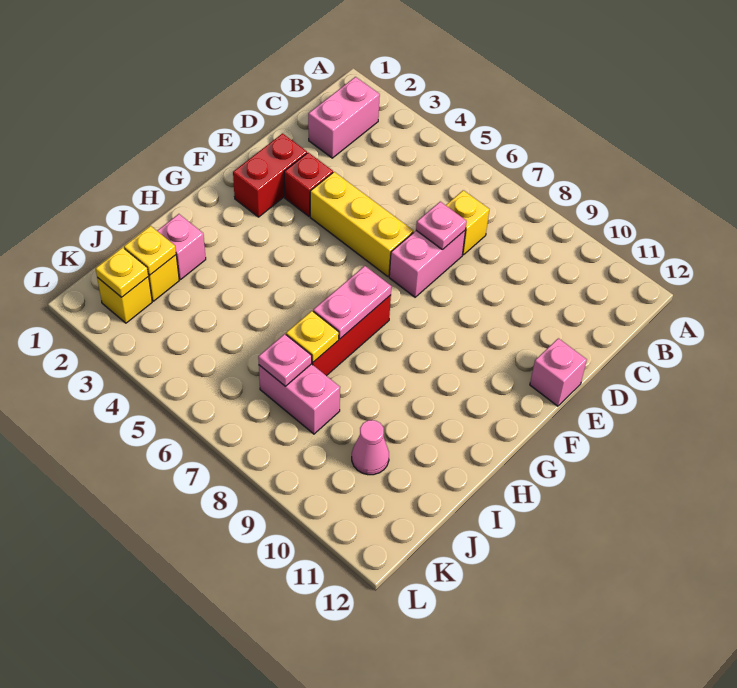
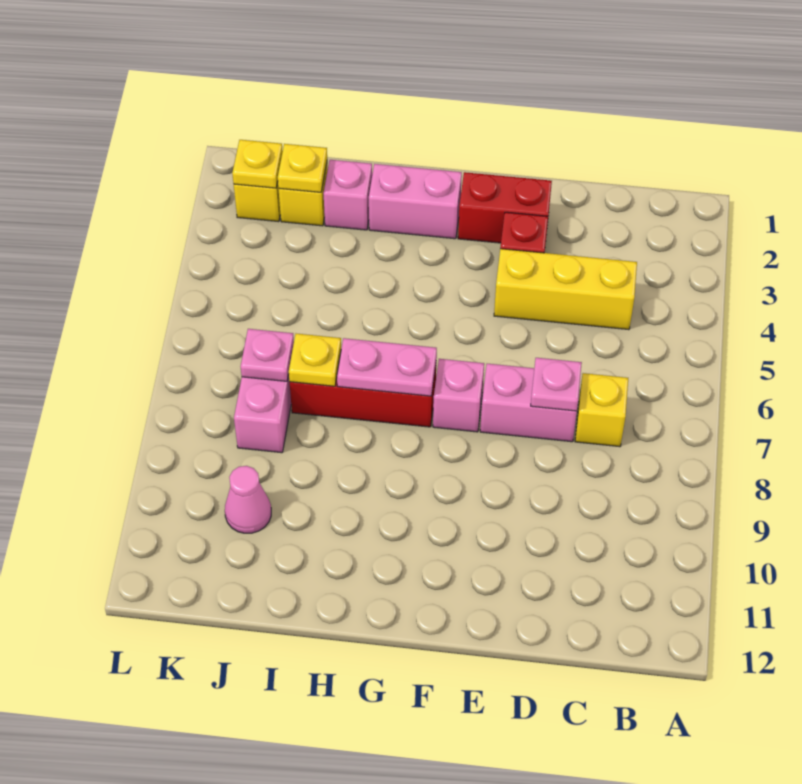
pink 1x2 brick [308,77,380,158] -> pink 1x2 brick moved to [369,164,462,239]
yellow 1x3 brick [310,172,413,277] -> yellow 1x3 brick turned to [494,249,637,330]
pink 1x1 brick [530,338,587,406] -> pink 1x1 brick moved to [433,359,484,432]

